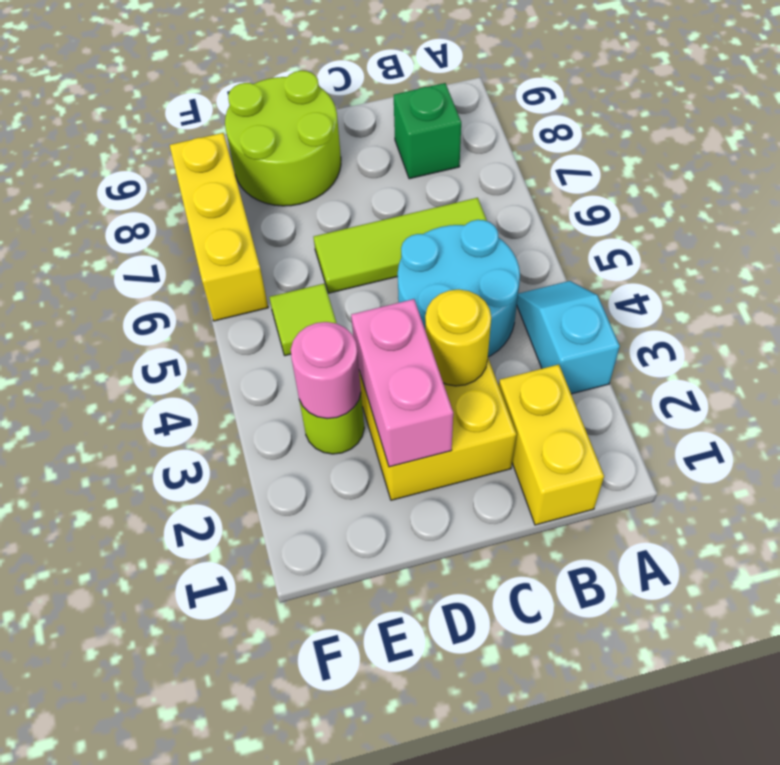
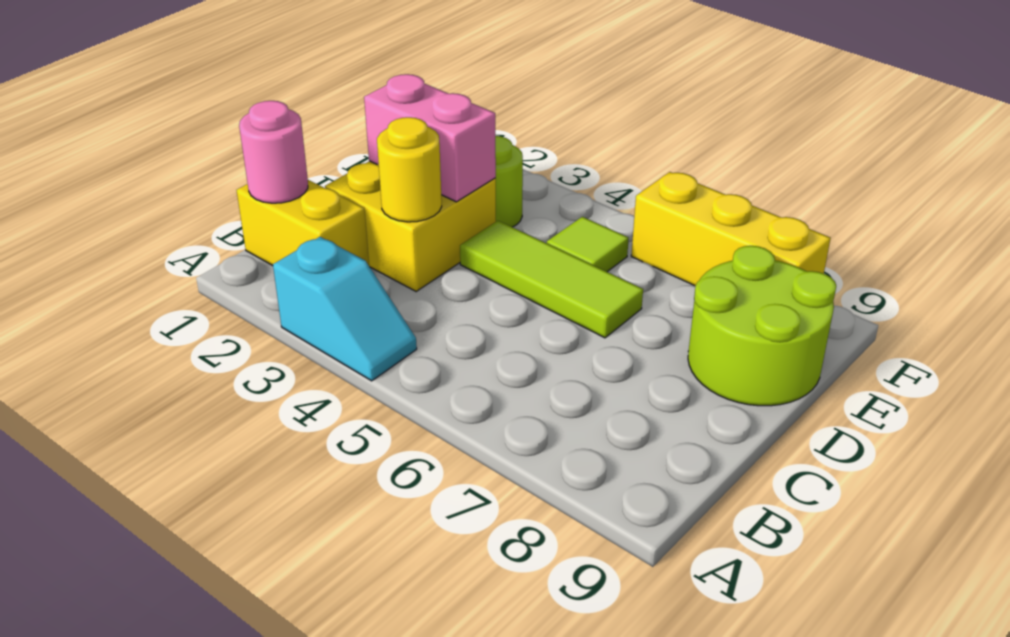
cyan 2x2 round brick [398,220,520,357] -> none
lime 1x3 tile [314,198,487,293] -> lime 1x3 tile turned to [460,221,643,338]
green 1x1 brick [394,83,461,179] -> none
pink 1x1 round brick [291,322,361,419] -> pink 1x1 round brick moved to [239,101,308,203]

